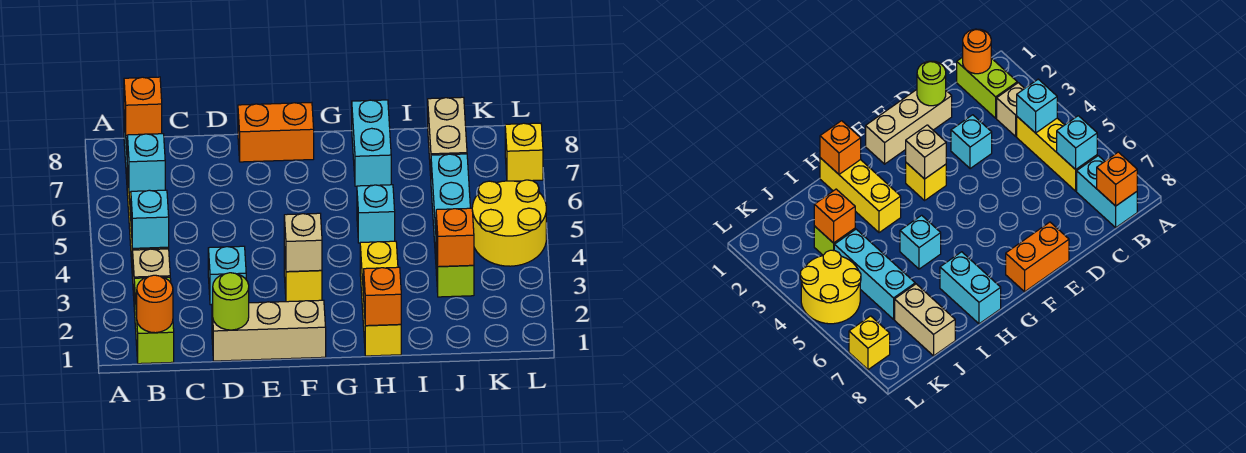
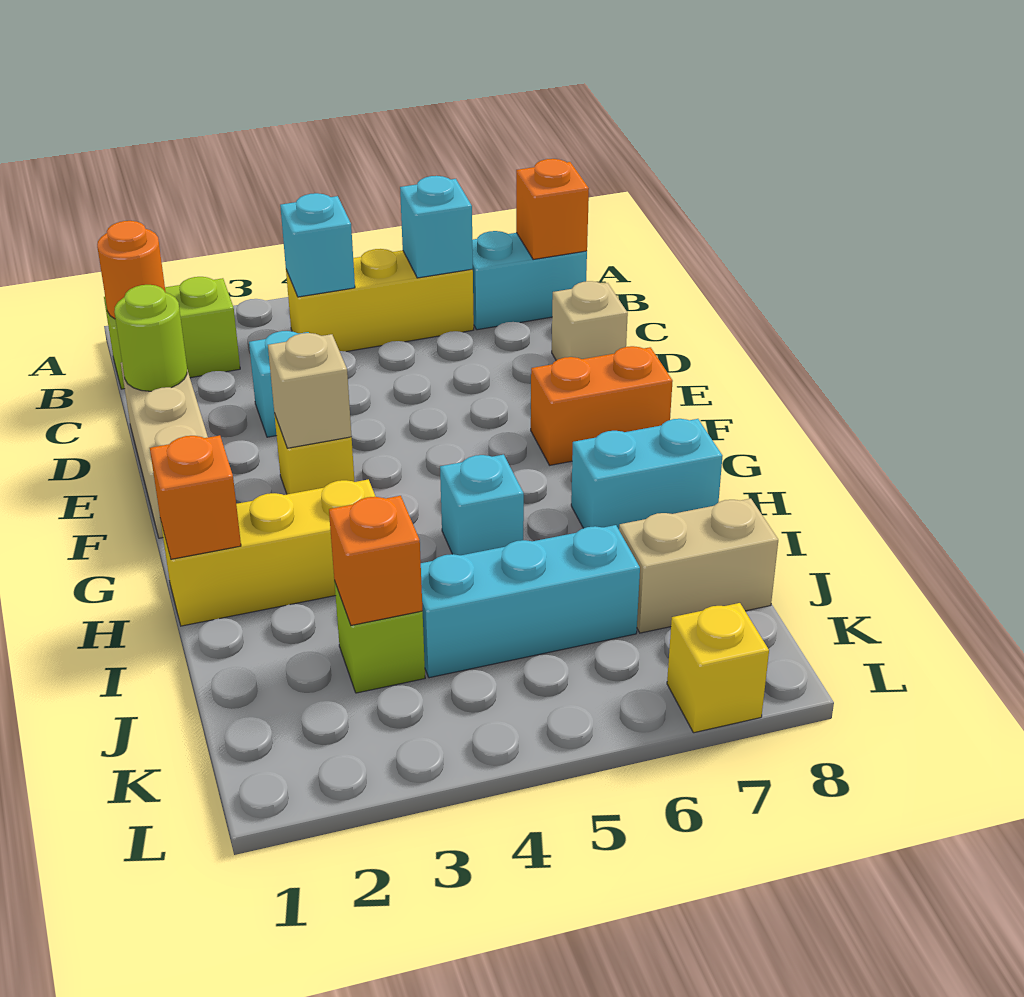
tan 1x1 brick [133,249,170,296] -> tan 1x1 brick moved to [552,281,628,360]
orange 1x2 brick [238,102,314,162] -> orange 1x2 brick turned to [531,346,673,465]
yellow 2x2 round brick [472,180,546,266] -> none

